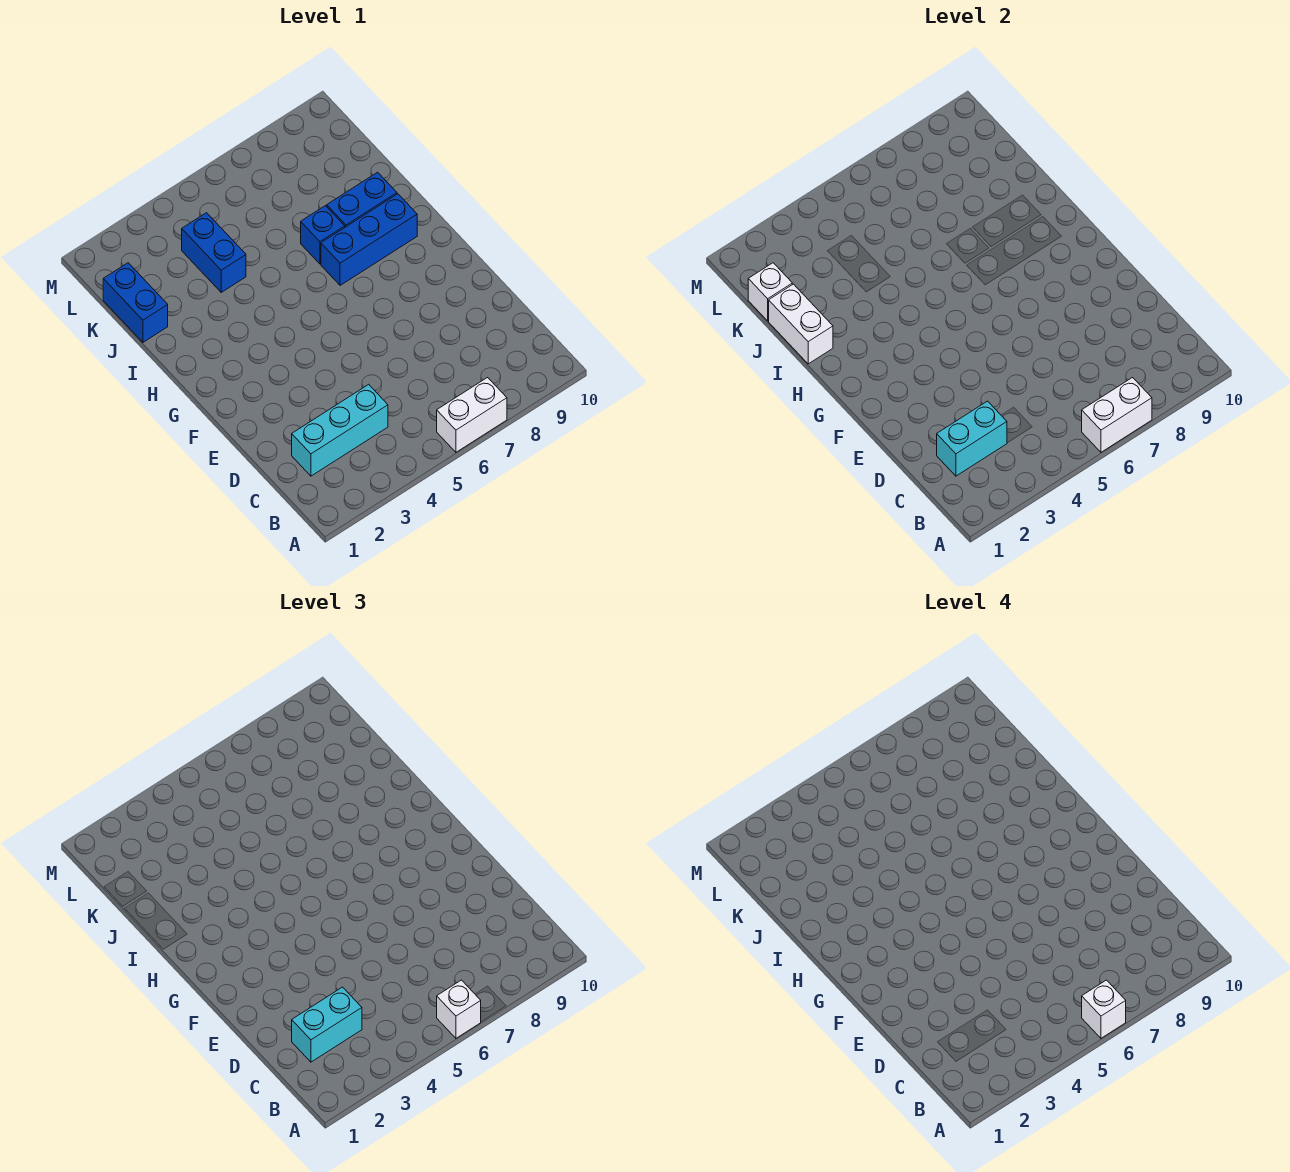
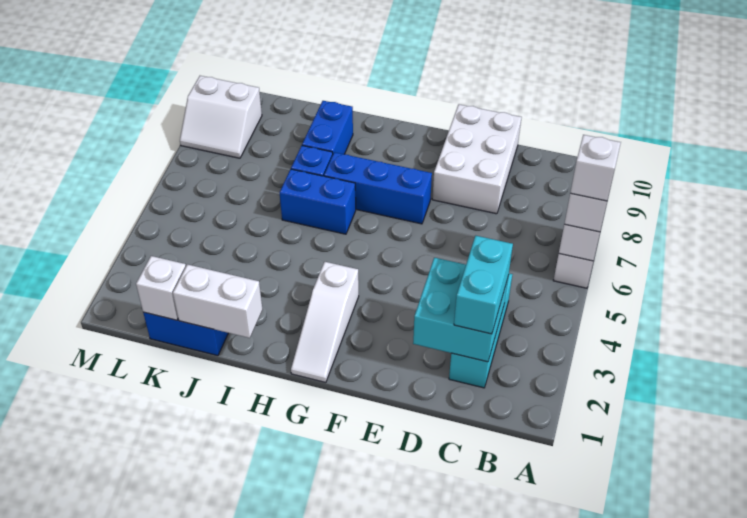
cyan 1x2 brick [937,401,1007,476] -> cyan 2x2 brick [413,258,508,362]
none -> white 2x3 brick [432,104,522,214]
none -> white 1x3 slope [291,262,359,383]
blue 1x3 brick [321,194,417,285] -> blue 1x3 brick turned to [324,152,432,224]
blue 1x2 brick [182,213,246,292] -> blue 1x2 brick moved to [280,169,356,234]
none -> white 2x2 slope [180,76,262,158]

